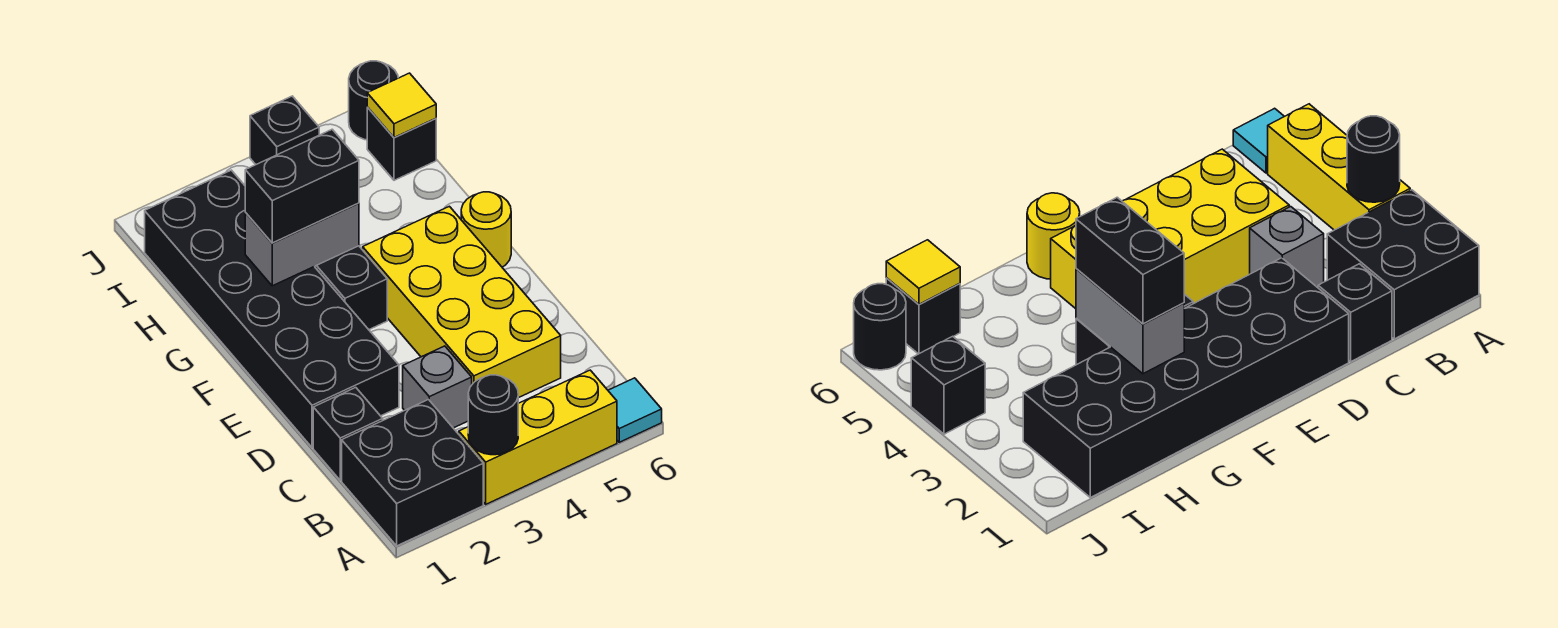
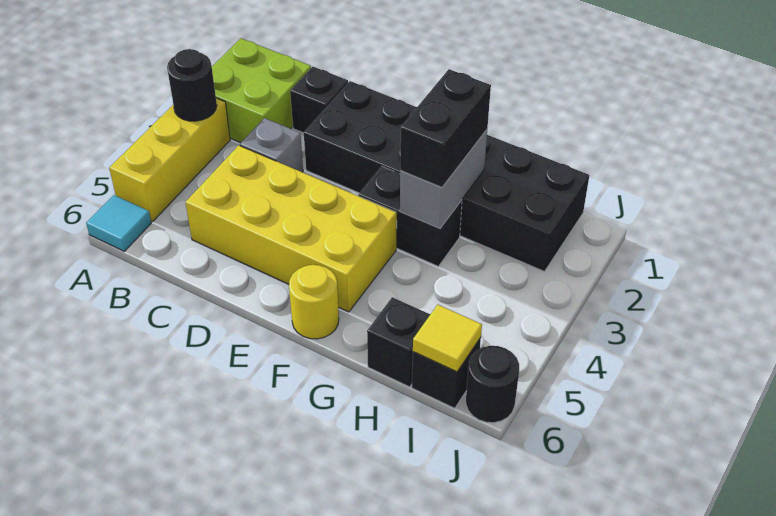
black 2x2 brick [342,400,483,546] -> lime 2x2 brick [212,38,311,143]
black 1x1 brick [250,96,319,164] -> black 1x1 brick moved to [367,297,430,387]

